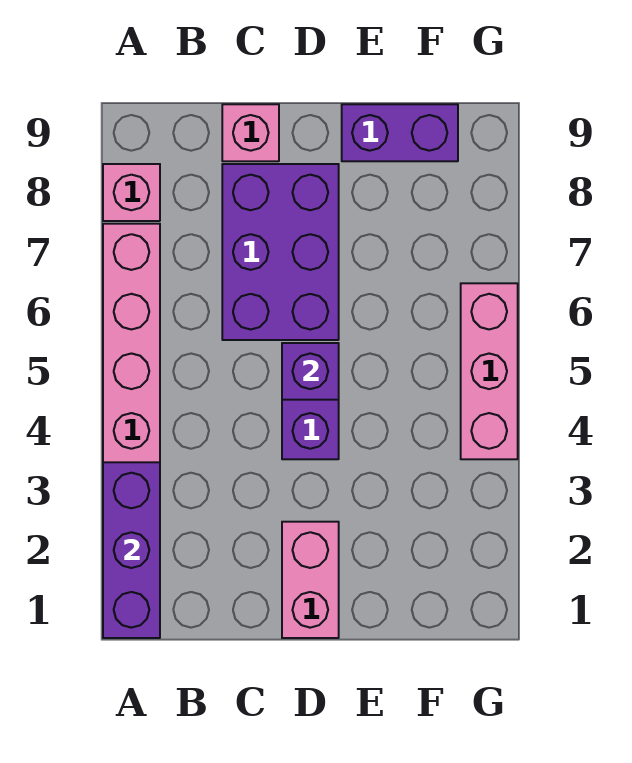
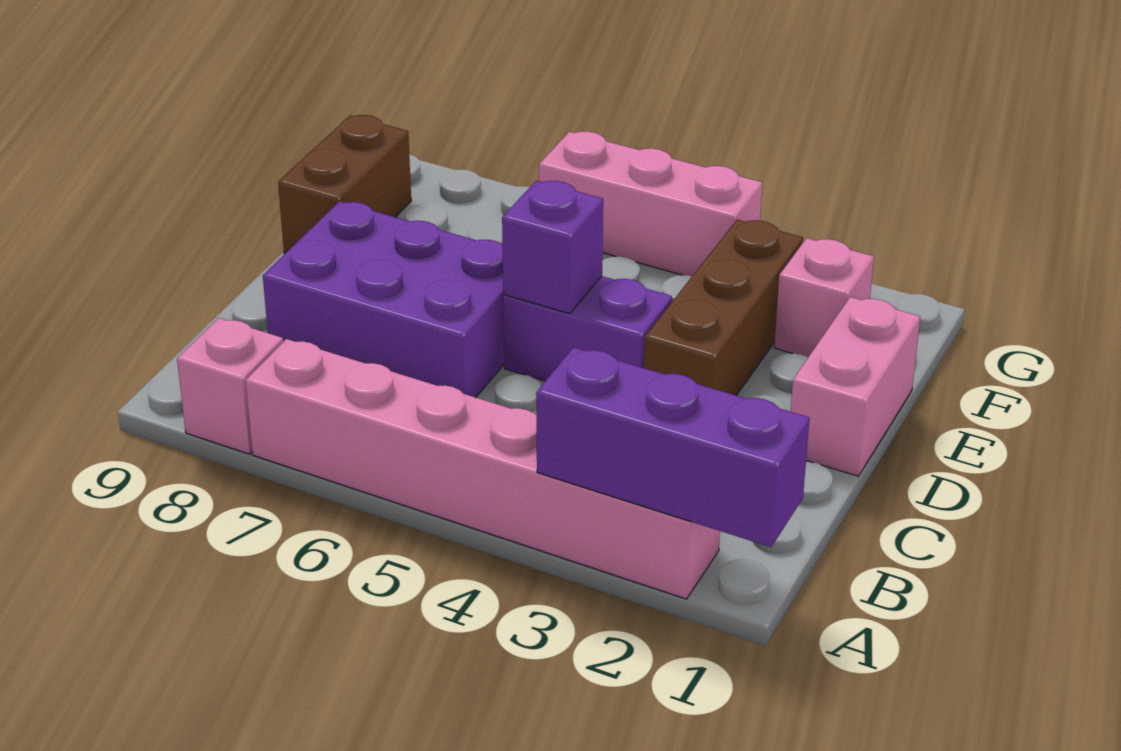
pink 1x1 brick [222,104,279,161] -> pink 1x1 brick moved to [774,238,874,357]
pink 1x2 brick [282,522,339,638] -> pink 1x2 brick turned to [791,297,920,476]
none -> brown 1x3 brick [644,219,803,395]
purple 1x2 brick [342,104,458,161] -> brown 1x2 brick [278,115,411,253]

